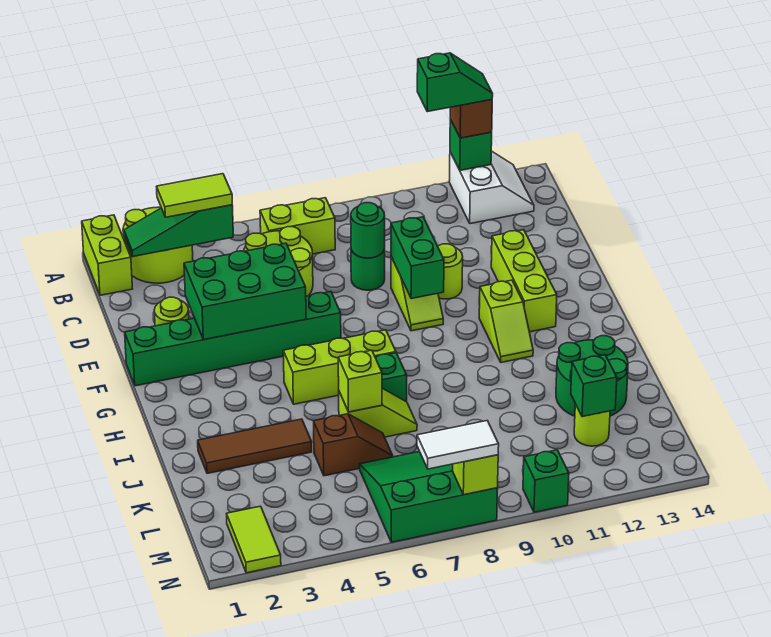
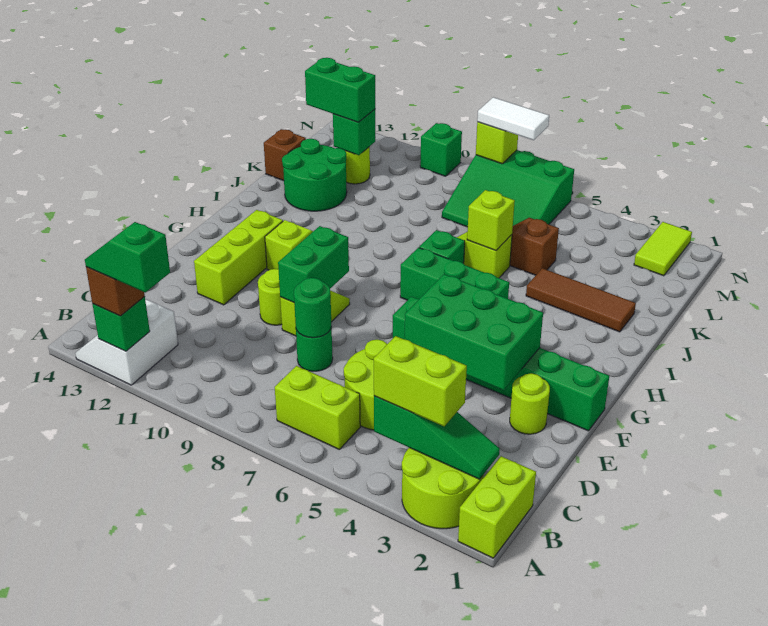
lime 1x2 tile [157,174,232,217] -> lime 1x2 brick [374,336,467,426]
lime 1x3 brick [283,330,396,404] -> green 1x3 brick [400,248,509,300]
none -> brown 1x1 brick [264,129,306,181]
none -> green 1x2 brick [305,58,375,122]

